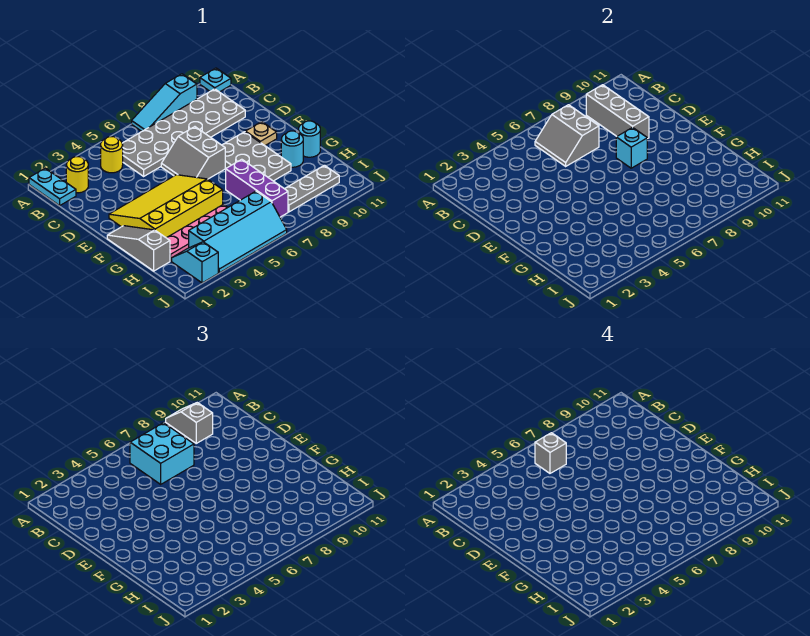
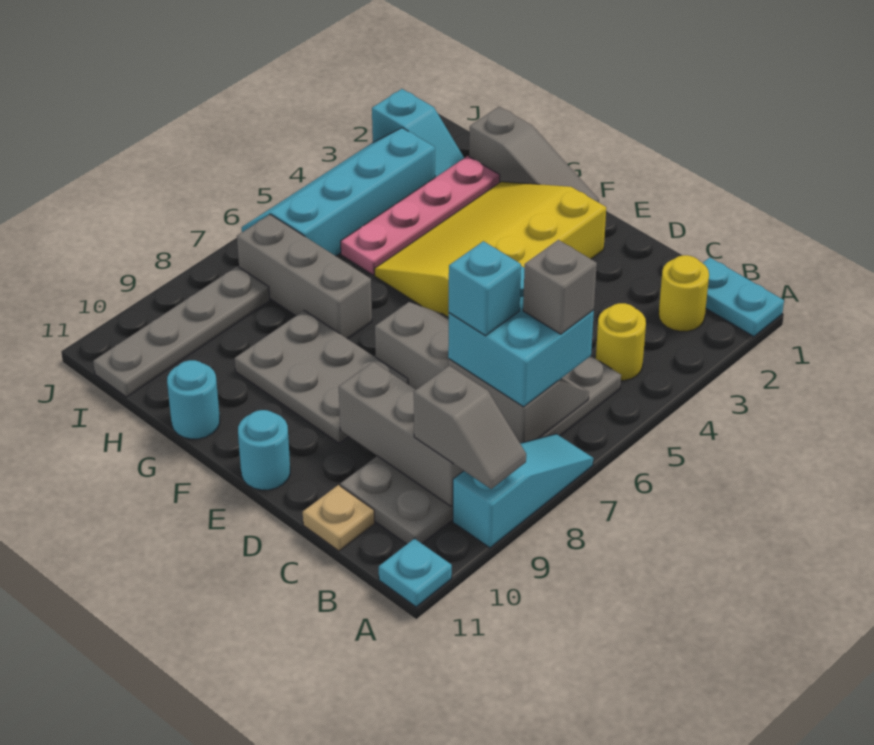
yellow 3x4 slope [109,175,223,238] -> yellow 3x4 slope turned to [375,182,606,318]
cyan 1x1 brick [616,127,647,168] -> cyan 1x1 brick moved to [449,241,521,336]
tan 1x1 plate [245,122,277,146] -> tan 1x1 plate moved to [303,485,375,551]
purple 1x3 brick [226,159,288,217] -> grey 1x3 brick [237,214,372,339]
cyan 1x1 round brick [281,131,303,167] -> cyan 1x1 round brick moved to [238,410,290,490]
grey 1x3 plate [285,165,339,212] -> grey 1x4 plate [93,266,270,397]

